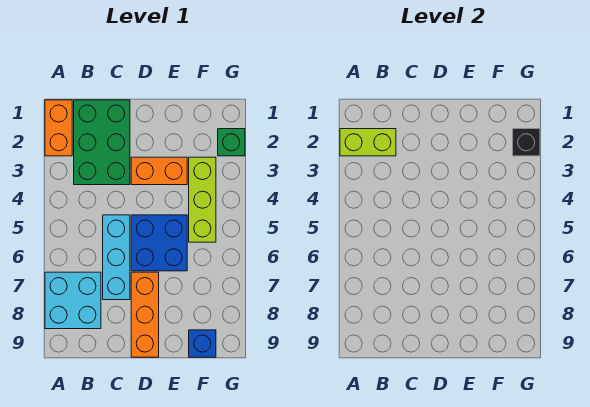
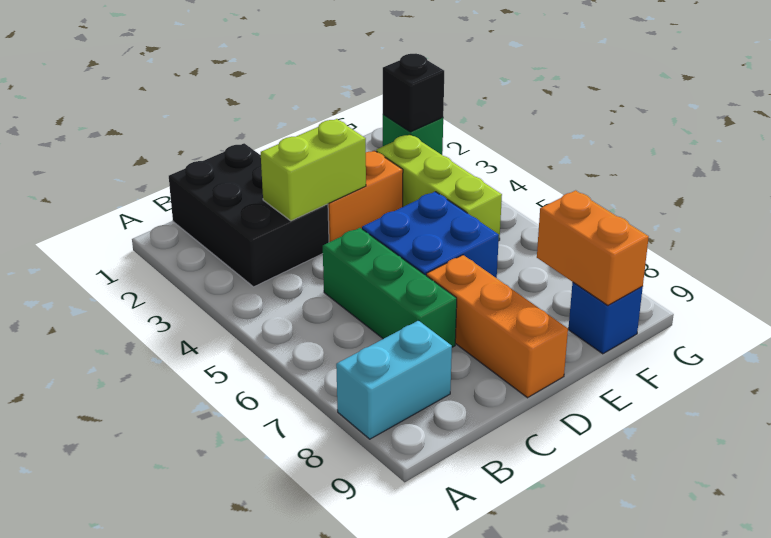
orange 1x2 brick [45,100,72,156] -> orange 1x2 brick moved to [537,190,649,305]
lime 1x2 brick [340,129,396,156] -> lime 1x2 brick moved to [261,119,366,221]
cyan 2x2 brick [45,272,101,329] -> cyan 1x2 brick [336,320,452,439]
green 2x3 brick [74,100,130,185] -> black 2x3 brick [169,143,329,287]
cyan 1x3 brick [103,215,130,300] -> green 1x3 brick [323,228,457,347]

